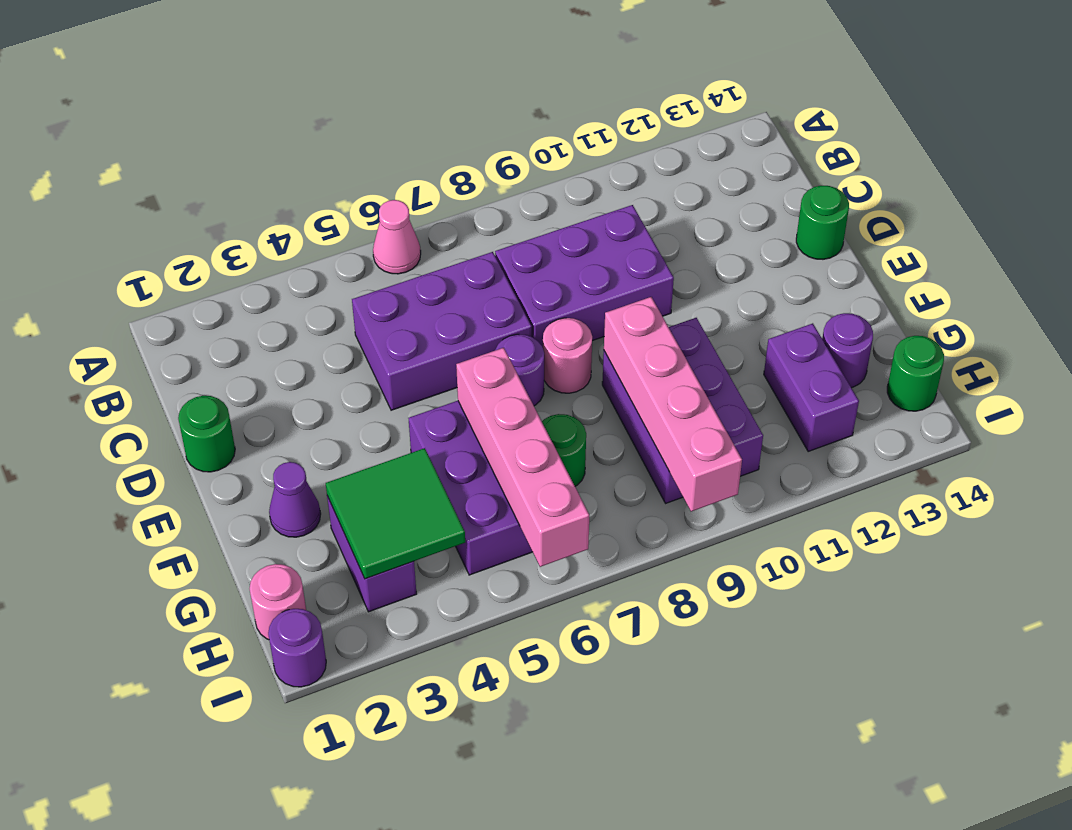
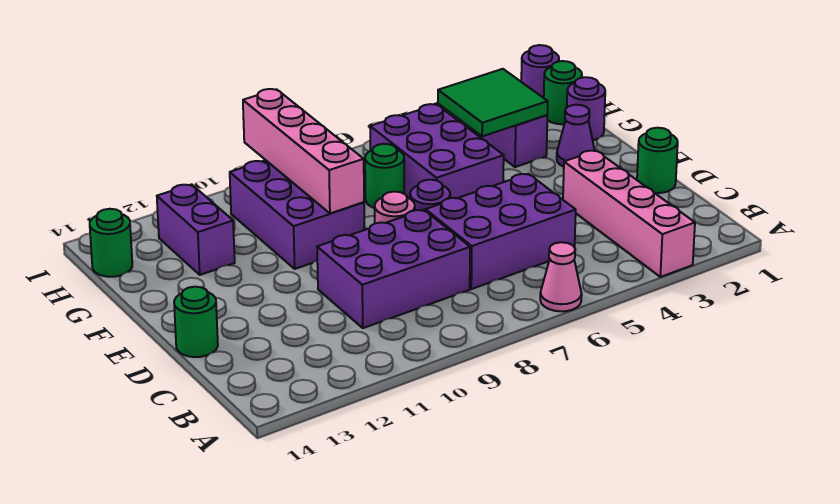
pink 1x4 brick [456,348,589,567] -> pink 1x4 brick moved to [563,151,695,277]
purple 1x1 round brick [822,313,873,388] -> purple 1x1 round brick moved to [567,77,605,140]
pink 1x1 round brick [250,564,306,640] -> green 1x1 round brick [544,61,582,124]

